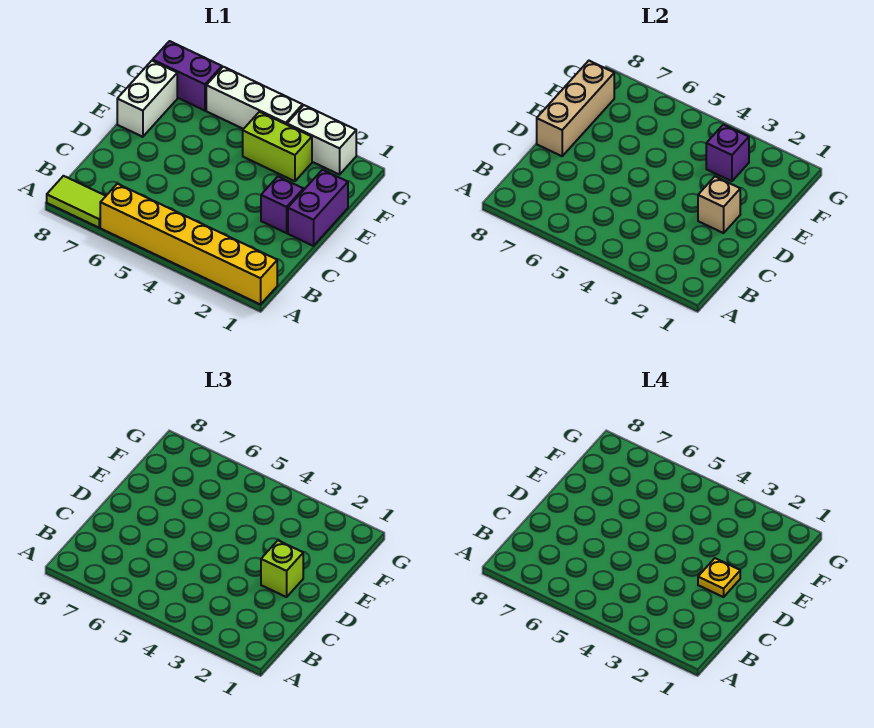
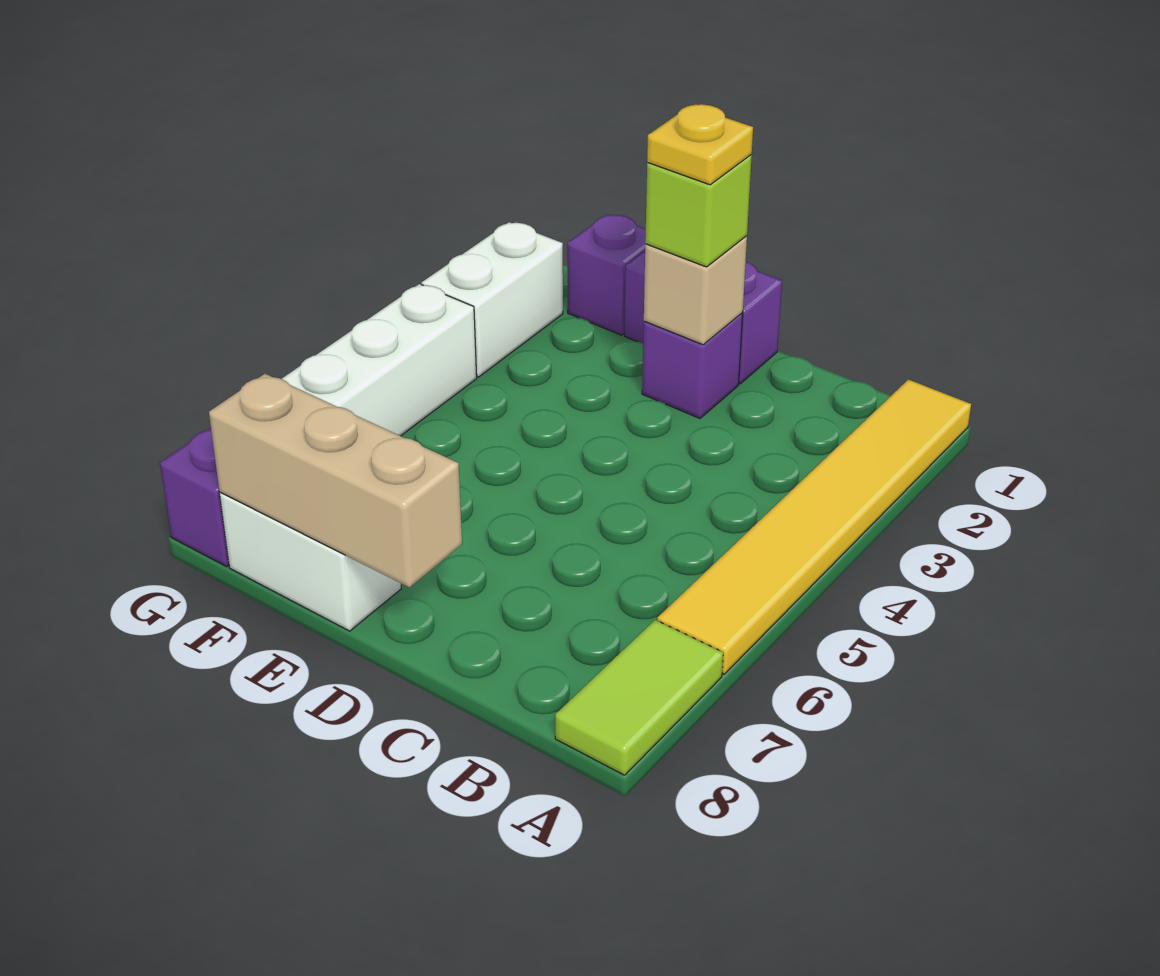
yellow 1x6 brick [100,184,277,304] -> yellow 1x6 tile [657,379,971,674]
lime 1x2 brick [243,112,312,181] -> none
purple 1x1 brick [706,125,749,181] -> purple 1x1 brick moved to [567,214,646,335]

